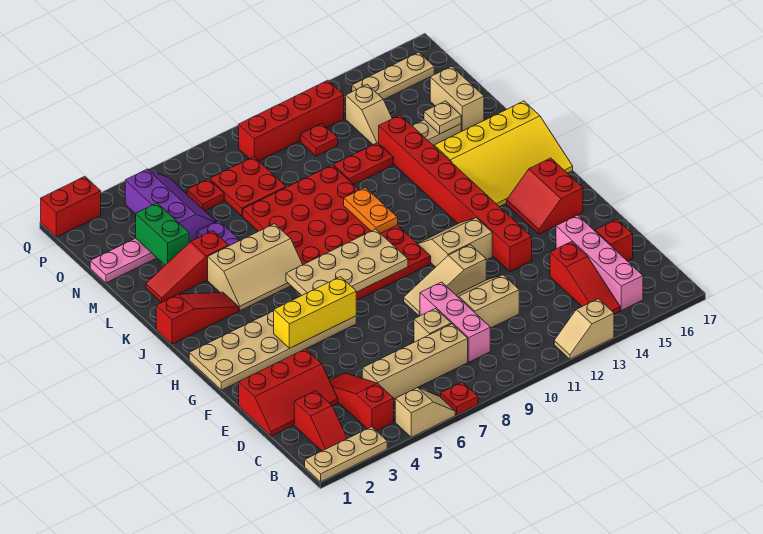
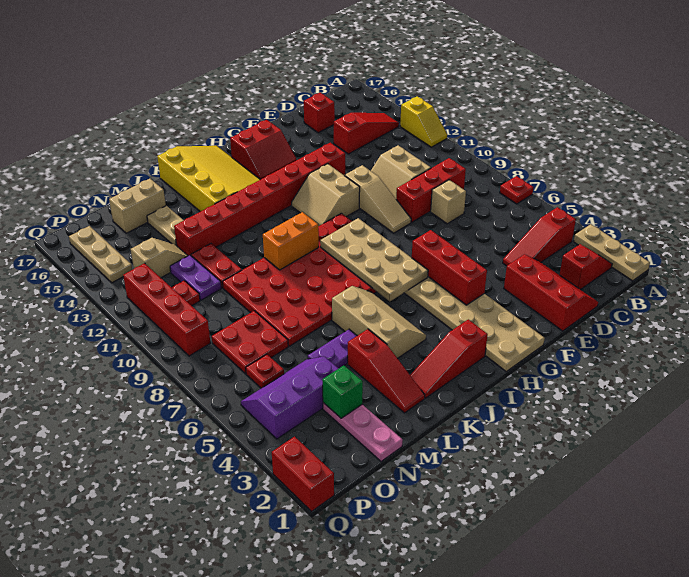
tan 1x2 slope [395,388,455,437] -> none
tan 1x2 slope [554,299,614,359] -> yellow 1x2 slope [400,96,447,147]
pink 1x4 brick [556,215,643,311] -> none
tan 1x4 brick [362,324,468,399] -> none
pink 1x3 brick [420,282,490,362] -> red 1x3 brick [396,158,466,222]
yellow 1x3 brick [274,277,356,349] -> red 1x3 brick [412,230,487,305]
red 1x3 slope [156,292,239,344] -> red 1x3 slope turned to [410,319,488,398]
orange 1x2 plate [344,187,398,233] -> orange 1x2 brick [263,212,319,270]
green 1x2 brick [136,203,189,265] -> green 1x1 brick [322,365,363,418]
tan 1x1 plate [424,101,461,134] -> none
none -> purple 1x2 plate [170,255,221,300]

